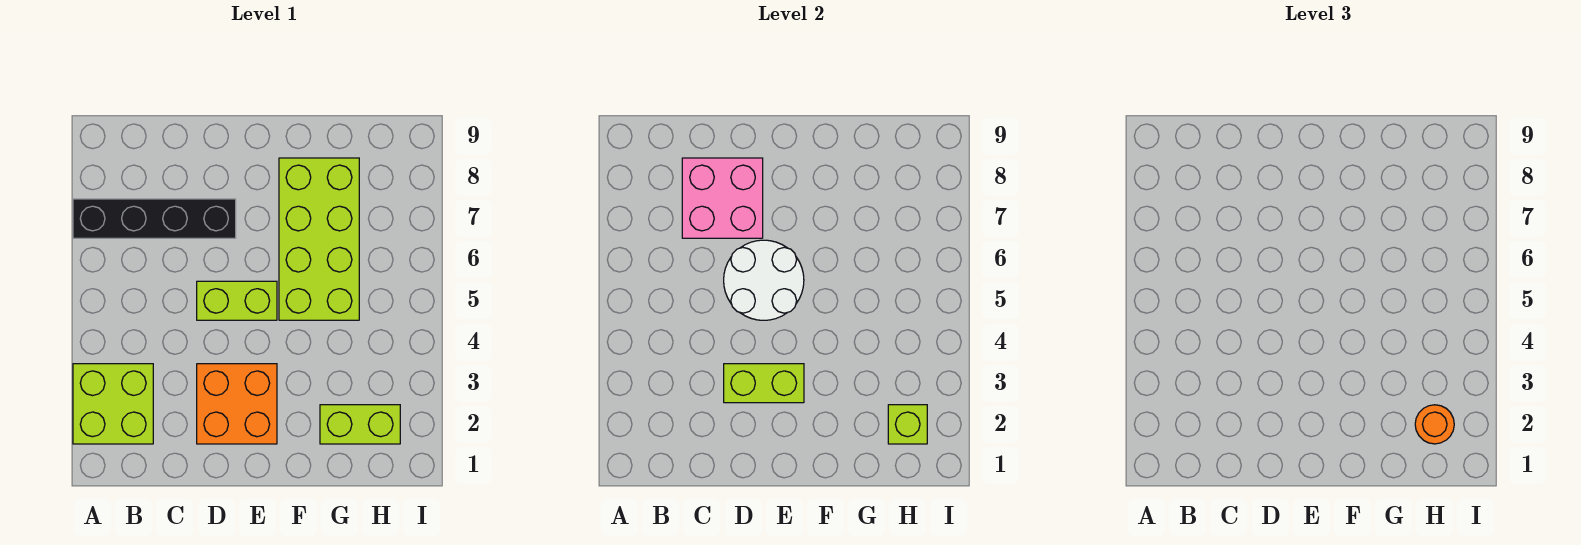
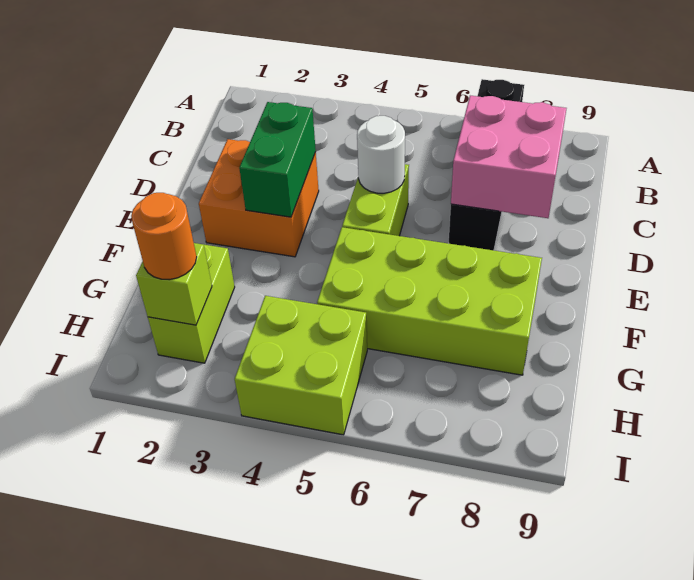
lime 2x2 brick [73,364,153,444] -> lime 2x2 brick moved to [235,296,367,435]
lime 1x2 brick [724,364,804,403] -> green 1x2 brick [239,102,316,217]
white 2x2 round brick [724,240,804,320] -> white 1x1 round brick [357,116,405,193]

